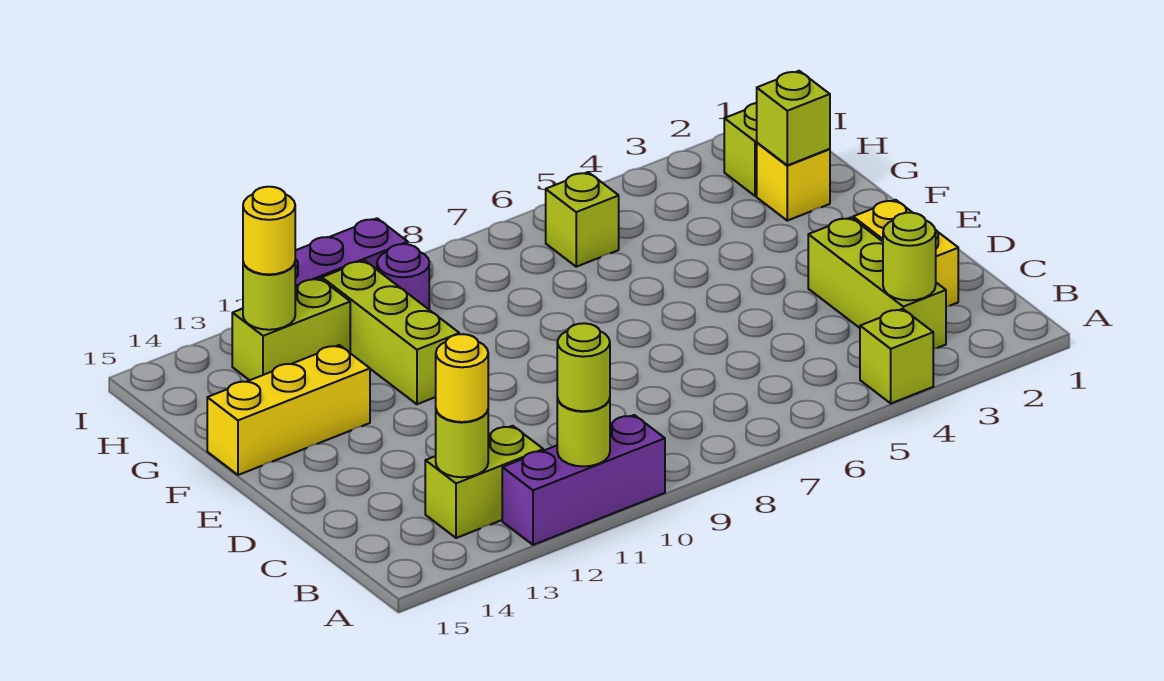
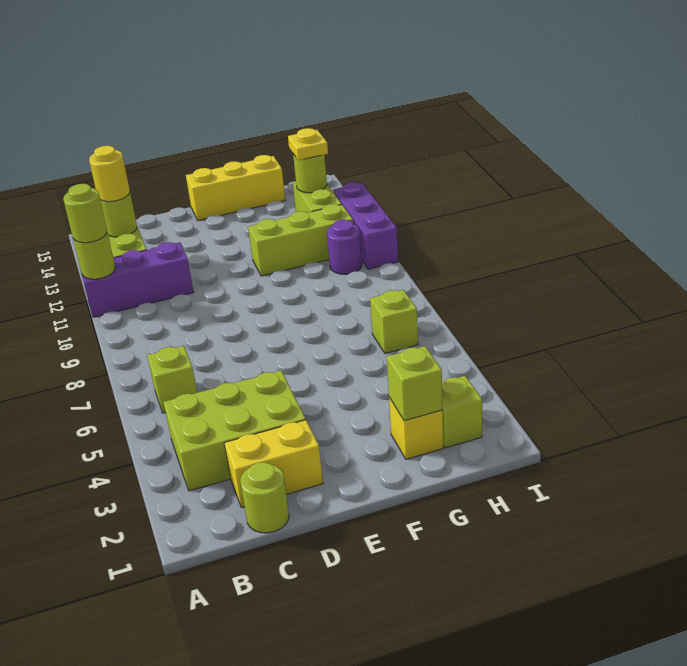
lime 1x1 brick [860,309,933,403] -> lime 1x1 brick moved to [147,346,197,413]
purple 1x3 brick [502,415,665,545] -> purple 1x3 brick turned to [81,242,194,317]
lime 1x3 brick [808,218,946,349] -> lime 2x3 brick [163,371,306,491]
lime 1x1 round brick [883,213,936,300] -> lime 1x1 round brick moved to [240,462,289,533]
yellow 1x3 brick [207,345,370,475] -> yellow 1x3 brick turned to [186,155,285,221]
yellow 1x1 round brick [243,187,295,274] -> yellow 1x1 plate [288,128,328,160]

